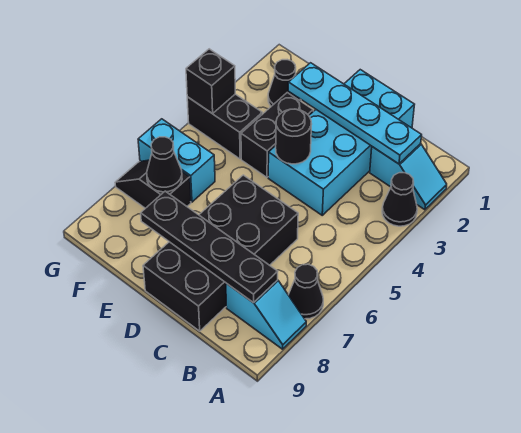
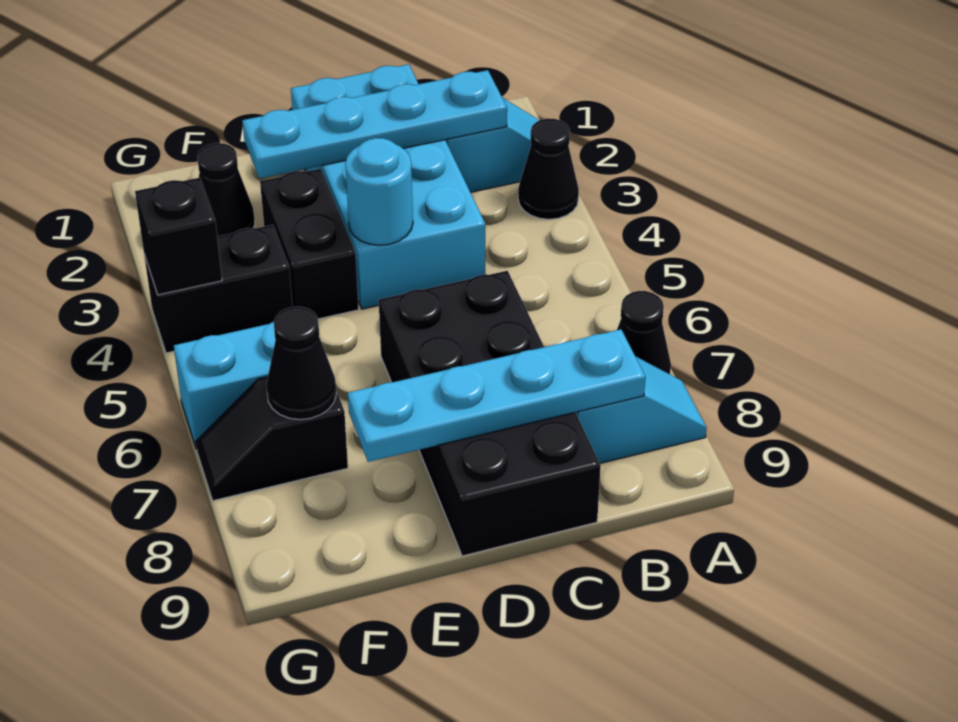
black 1x4 plate [141,191,278,303] -> cyan 1x4 plate [348,329,646,462]
black 1x1 round brick [276,109,311,164] -> cyan 1x1 round brick [345,138,413,245]

